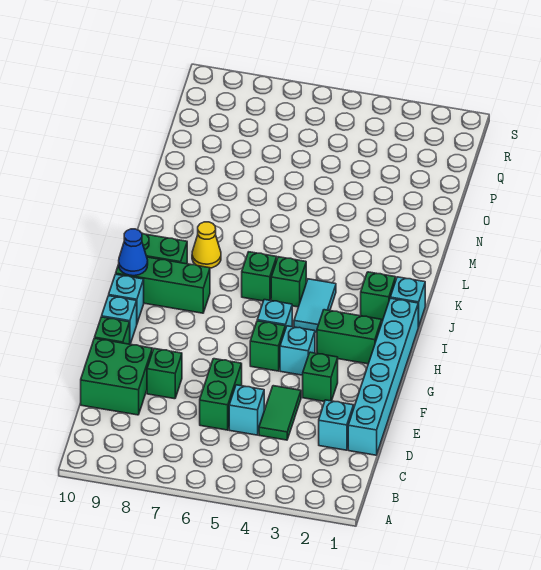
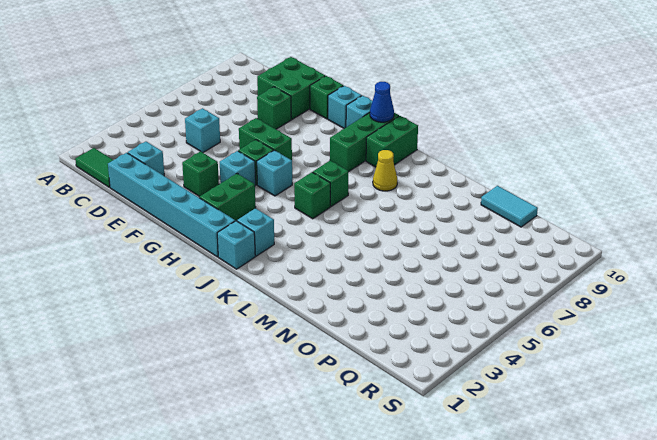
green 1x2 tile [259,386,301,440] -> green 1x2 tile moved to [75,148,113,187]
green 1x2 brick [200,359,242,430] -> green 1x2 brick moved to [239,118,292,160]
cyan 1x2 tile [294,279,336,333] -> cyan 1x2 tile moved to [481,186,538,227]
green 1x1 brick [361,272,396,321] -> cyan 1x1 brick [237,208,274,256]

